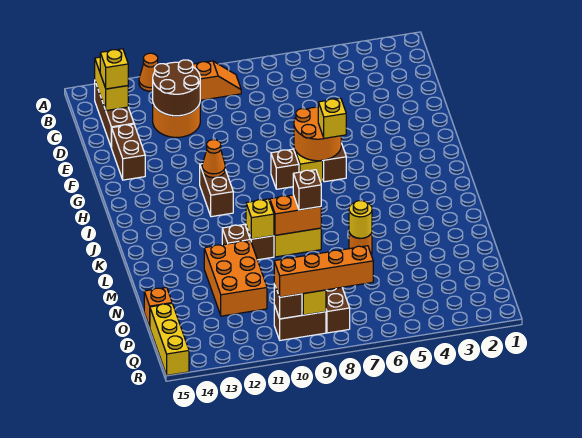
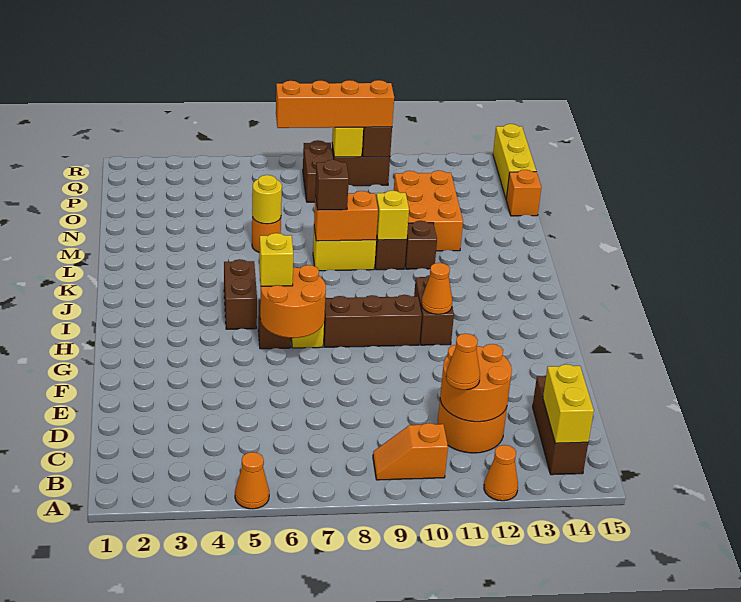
none -> orange 1x1 cone [235,452,269,509]
brown 2x2 round brick [153,60,200,116] -> orange 2x2 round brick [440,344,512,422]
none -> orange 1x1 cone [446,334,480,390]
yellow 1x1 brick [100,49,128,89] -> none
brown 1x2 brick [112,124,145,180] -> brown 1x2 brick moved to [224,259,257,329]
brown 1x1 brick [271,149,299,189] -> brown 1x3 brick [323,294,422,347]

